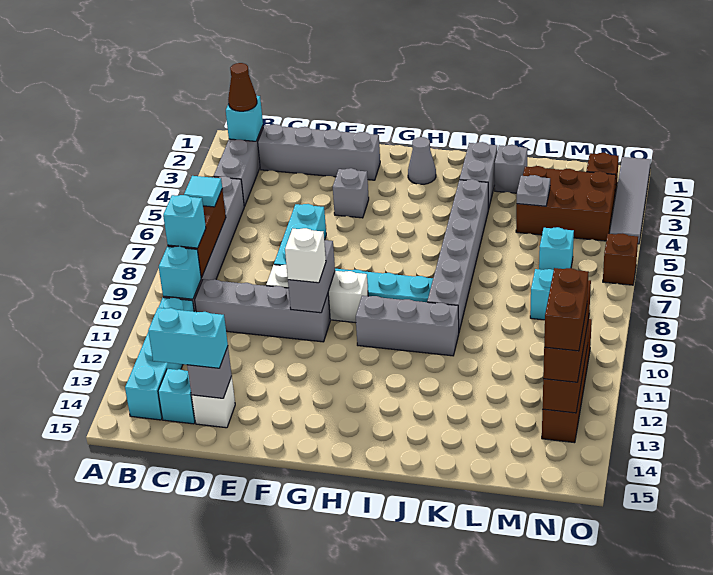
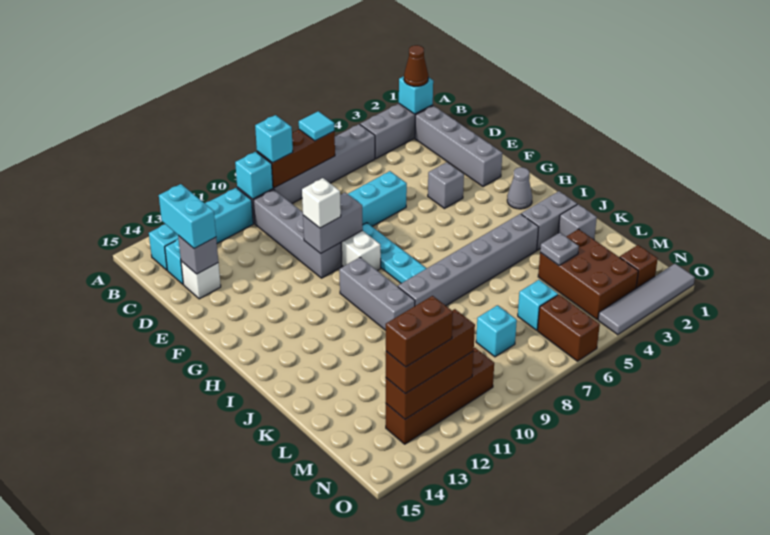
brown 1x1 brick [603,233,638,285] -> brown 1x2 brick [538,295,600,361]

